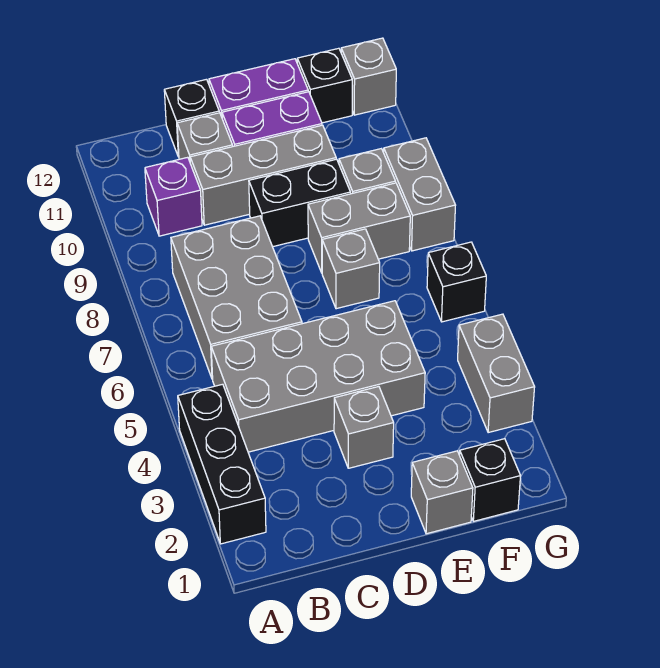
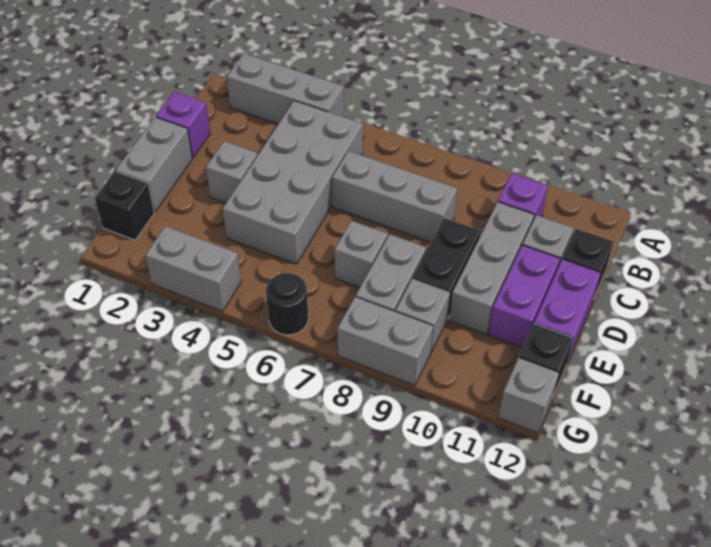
black 1x3 brick [178,384,266,544] -> grey 1x3 brick [227,53,344,124]
grey 2x3 brick [171,216,302,379] -> grey 1x3 brick [332,151,457,242]
none -> purple 1x1 brick [156,91,210,158]
grey 1x1 brick [411,451,473,534] -> grey 1x2 brick [116,117,192,212]
black 1x1 brick [427,242,486,322] -> black 1x1 round brick [266,273,308,335]

